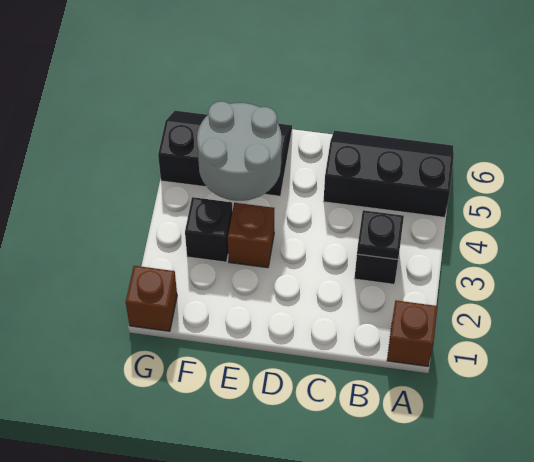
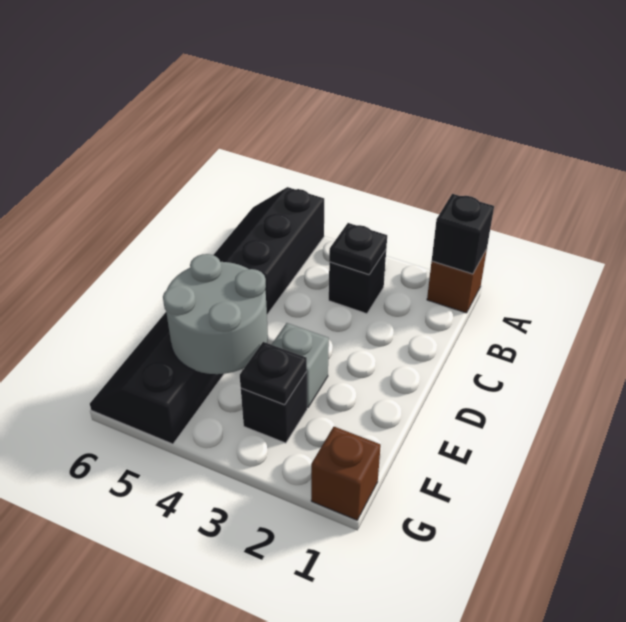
none -> black 1x1 brick [432,194,494,274]
brown 1x1 brick [228,203,274,268] -> grey 1x1 brick [271,323,329,408]
none -> black 1x1 plate [240,342,307,405]

